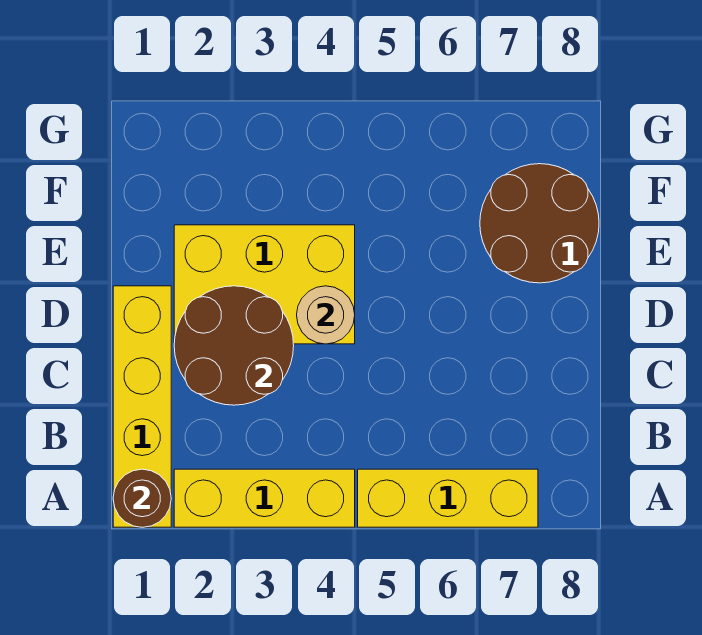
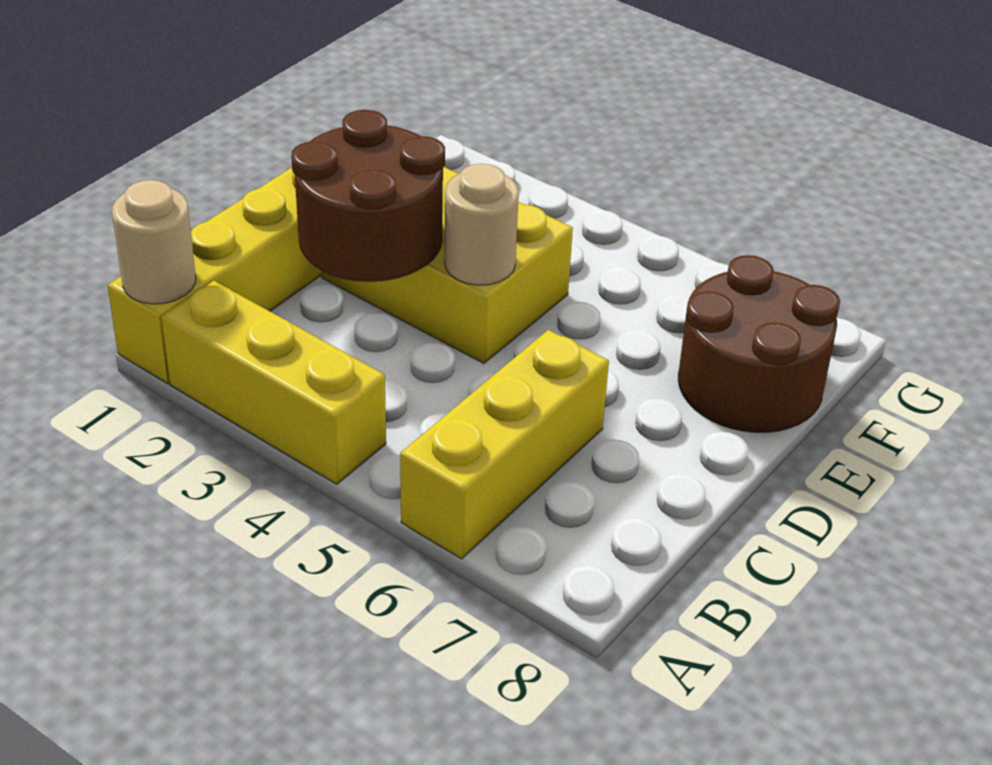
brown 1x1 round brick [113,469,171,527] -> tan 1x1 round brick [112,180,196,304]
yellow 1x3 brick [358,469,538,527] -> yellow 1x3 brick turned to [400,330,609,559]

